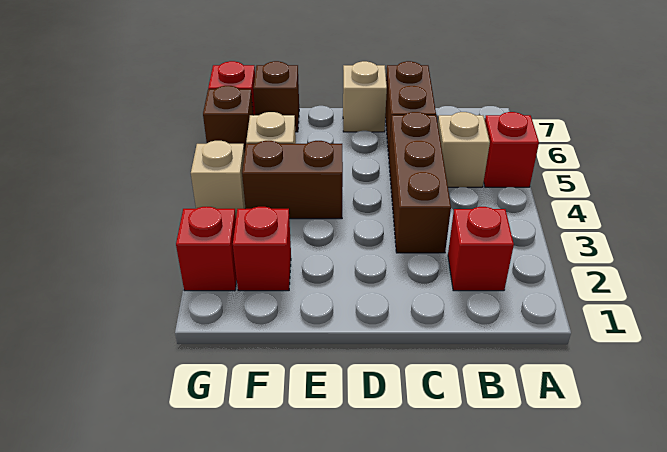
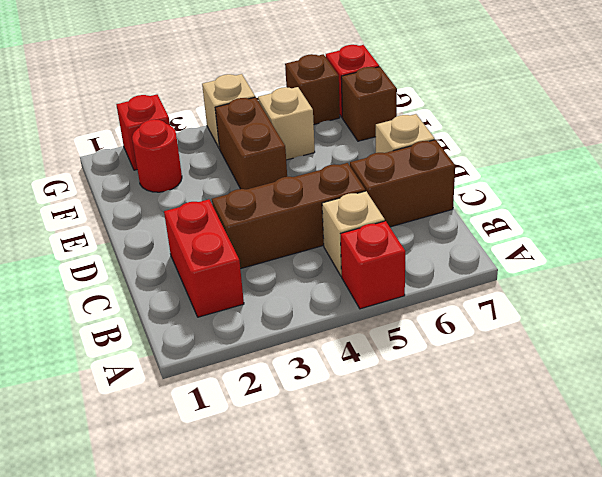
red 1x1 brick [448,207,514,291] -> red 1x2 brick [164,199,244,317]
red 1x1 brick [233,207,291,291] -> red 1x1 round brick [132,119,182,192]

